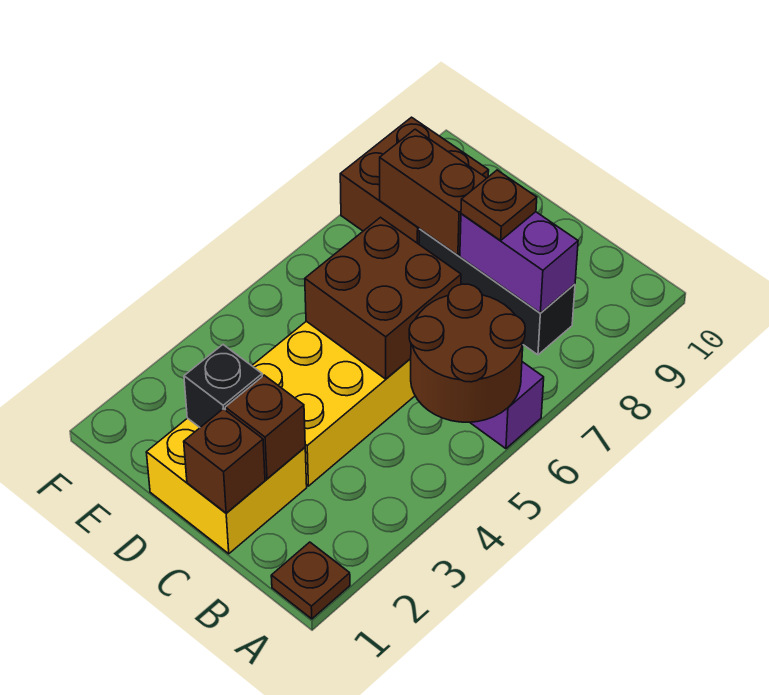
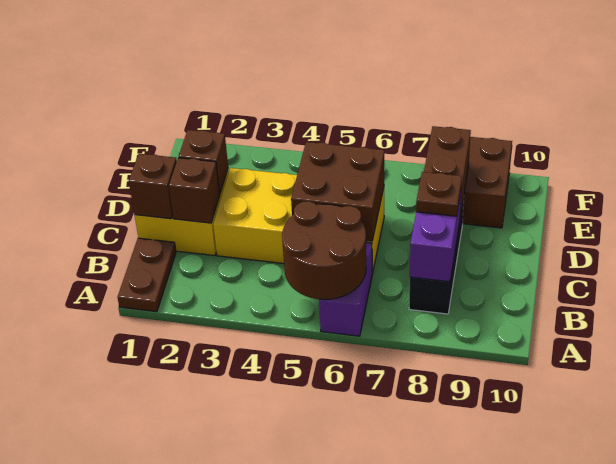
brown 1x1 plate [271,542,350,619] -> brown 1x2 plate [118,238,176,312]
black 1x1 brick [184,345,262,427] -> brown 1x1 brick [179,130,228,194]

